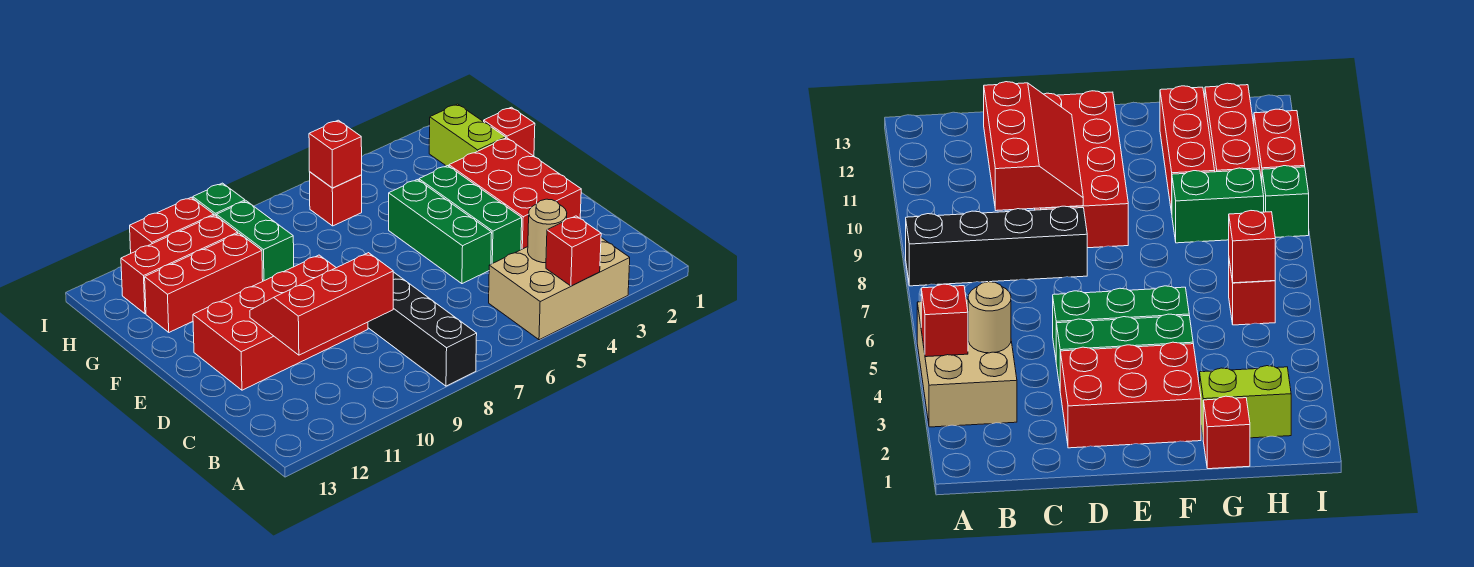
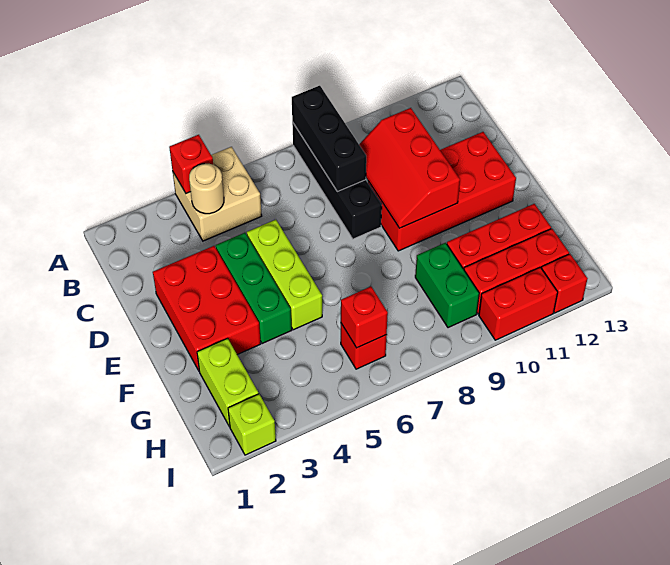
tan 2x3 brick [489,238,630,340] -> tan 2x2 brick [173,147,262,241]
none -> black 1x3 brick [292,86,366,191]
red 2x3 slope [250,253,393,355] -> red 2x3 slope turned to [359,108,460,228]
green 1x3 brick [389,180,492,284] -> lime 1x3 brick [247,220,322,330]
red 1x1 brick [484,107,535,156] -> red 1x1 brick moved to [542,254,588,313]
none -> lime 1x1 brick [228,394,276,455]
green 1x1 brick [193,183,245,216] -> none

